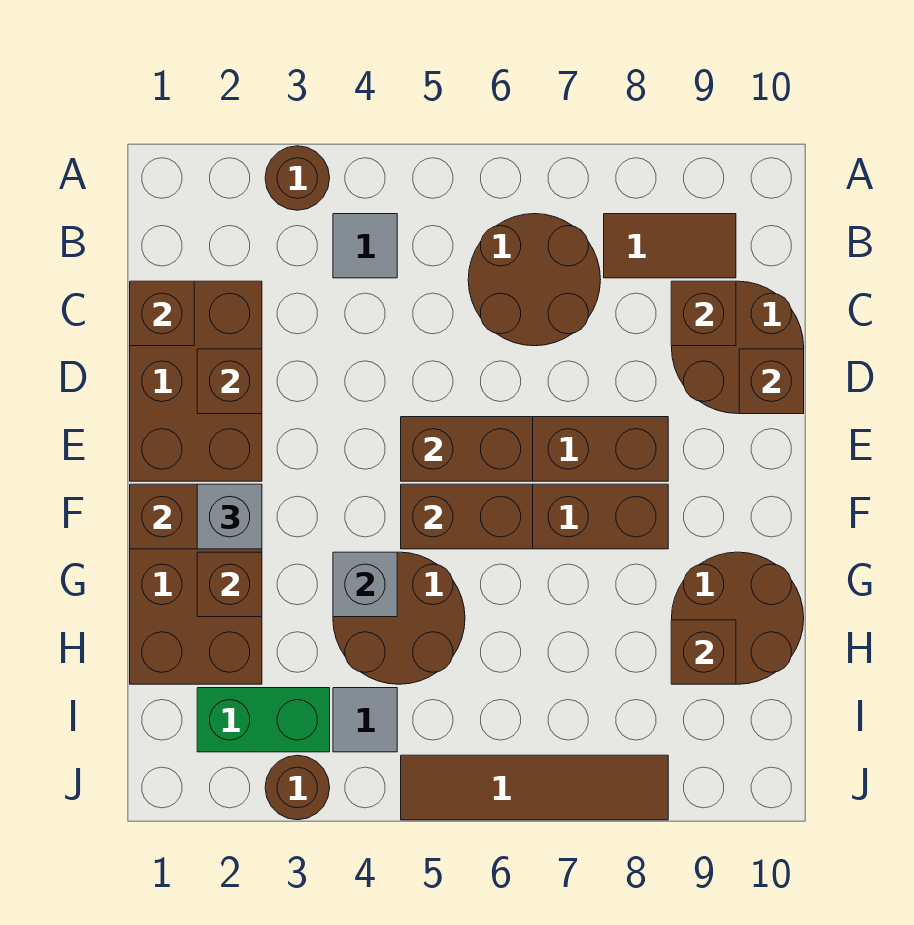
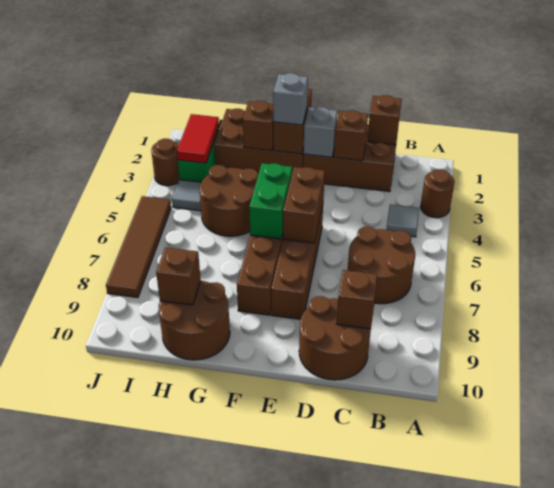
brown 1x2 tile [604,214,736,278] -> none
brown 1x1 brick [739,349,804,414] -> none
brown 1x2 brick [401,484,533,549] -> green 1x2 brick [249,163,292,239]
grey 1x1 brick [333,552,397,617] -> grey 1x1 brick moved to [303,107,338,157]
none -> red 1x2 tile [177,114,219,163]

